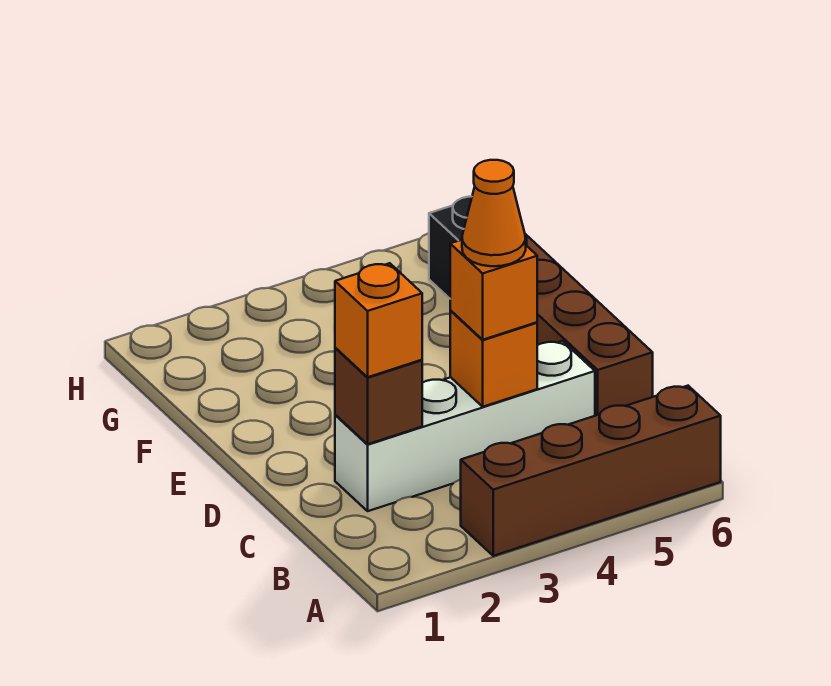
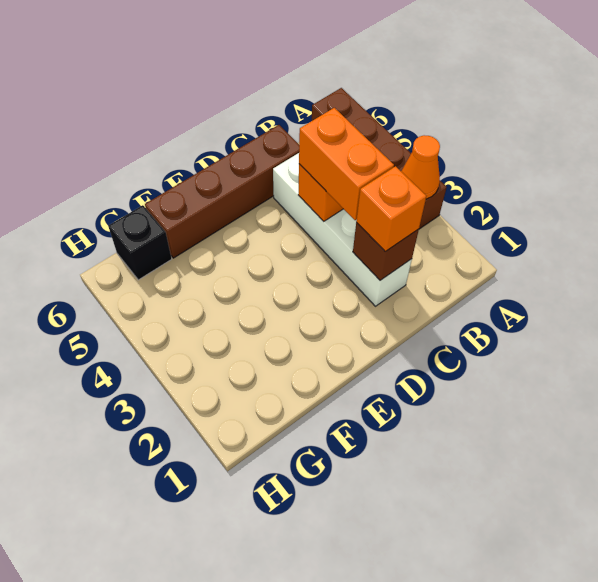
orange 1x1 brick [450,240,537,340] -> orange 1x2 brick [299,108,394,220]
orange 1x1 cone [462,160,526,266] -> orange 1x1 cone moved to [401,135,440,199]

